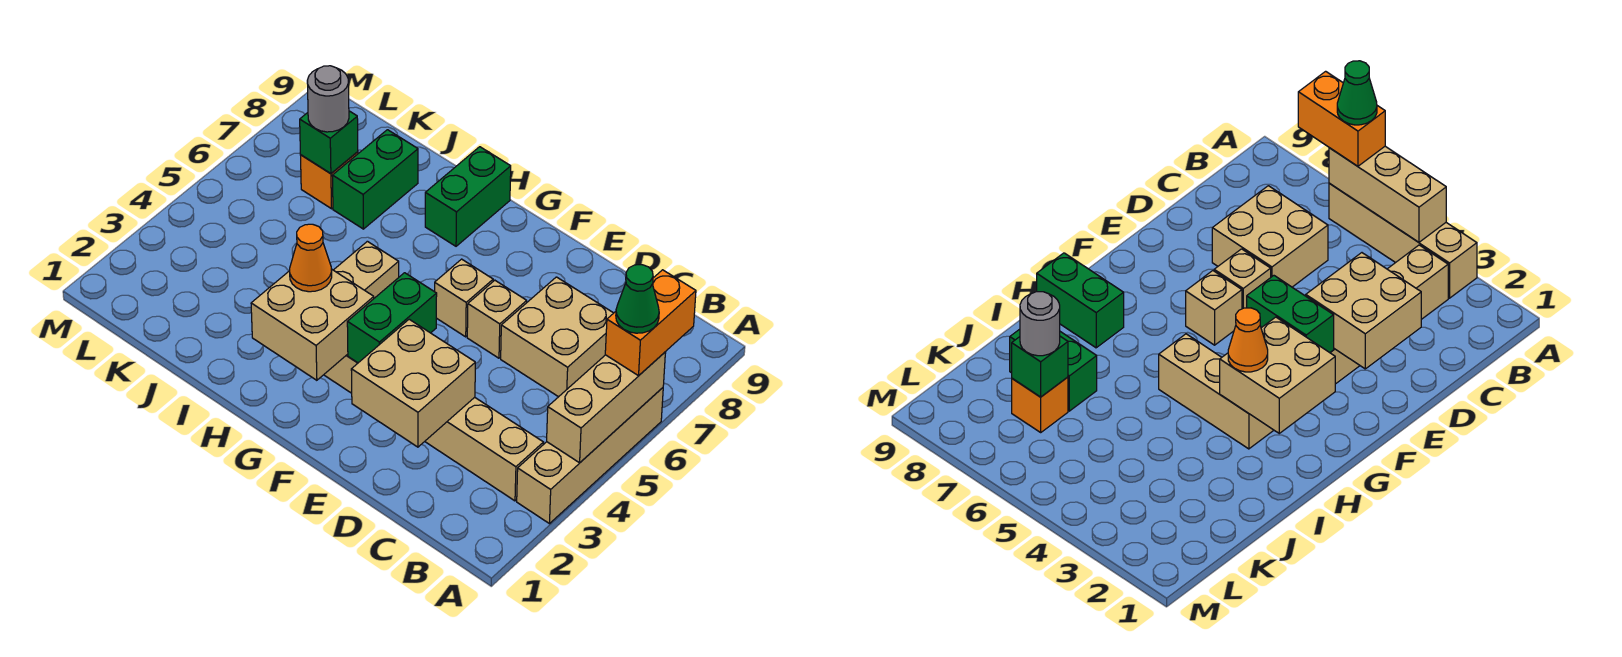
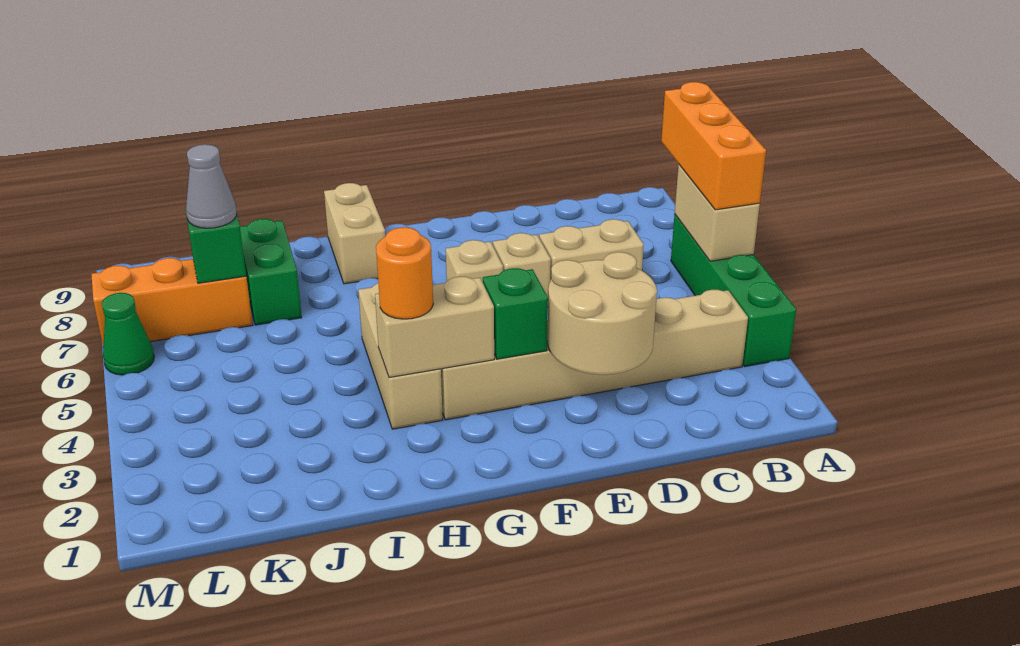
tan 1x4 brick [517,388,663,524] -> green 1x4 brick [671,214,796,367]
tan 1x3 brick [547,352,665,463] -> tan 1x2 brick [675,164,760,261]
orange 1x2 brick [605,270,696,376] -> orange 1x3 brick [661,82,766,210]
green 1x1 cone [616,265,659,333] -> green 1x1 cone moved to [102,293,154,375]
tan 2x2 brick [501,277,613,397] -> tan 1x2 brick [539,219,644,280]
tan 2x2 brick [351,319,475,447] -> tan 2x2 round brick [547,252,657,375]
green 1x2 brick [347,273,437,363] -> green 1x1 brick [483,268,548,359]
tan 2x2 brick [251,269,374,380] -> tan 1x2 brick [375,277,494,378]
orange 1x1 cone [290,224,332,292] -> orange 1x1 round brick [376,227,433,319]
green 1x2 brick [425,147,511,246] -> tan 1x2 brick [324,183,385,284]
orange 1x1 brick [301,152,358,209] -> orange 1x3 brick [91,258,253,346]
grey 1x1 round brick [307,66,349,132] -> grey 1x1 cone [186,144,237,228]

